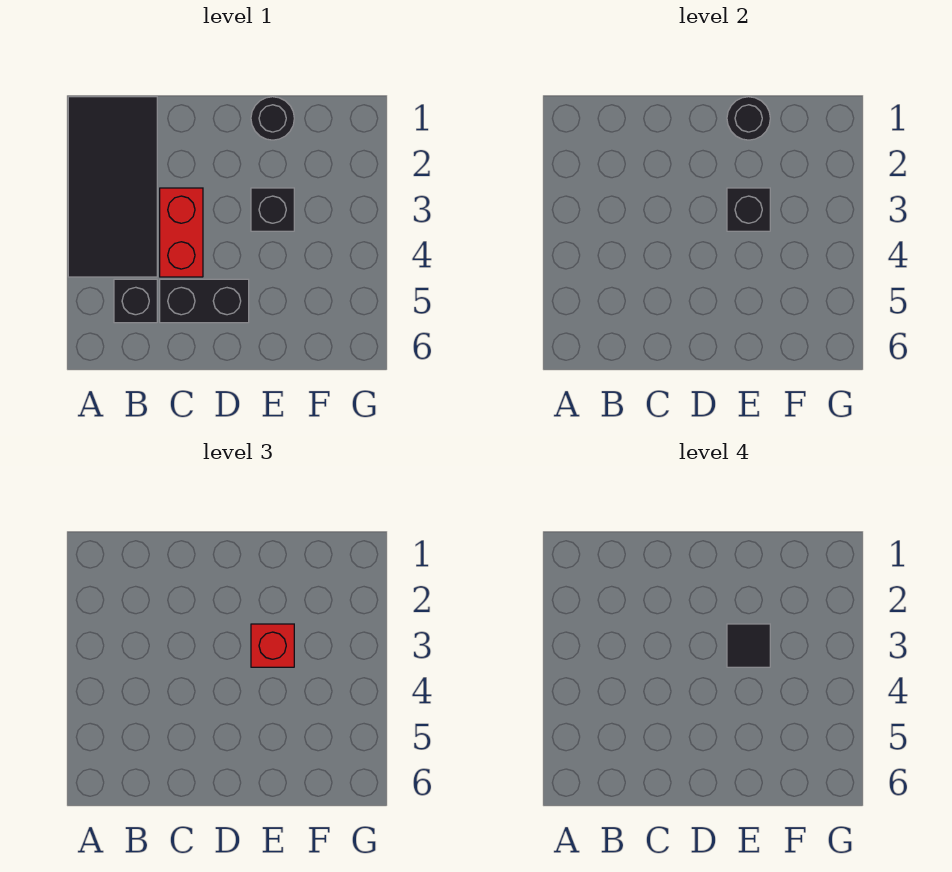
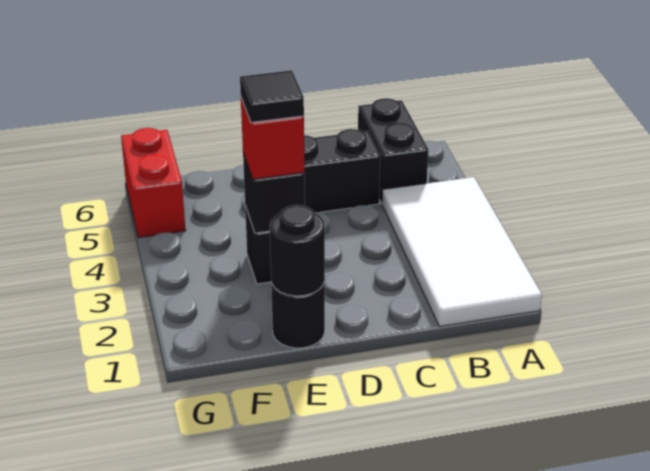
black 2x4 tile [68,97,157,277] -> white 2x4 tile [382,177,542,326]
black 1x1 brick [114,279,157,323] -> black 1x2 brick [358,98,428,204]
red 1x2 brick [160,188,203,277] -> red 1x2 brick moved to [121,128,186,238]

